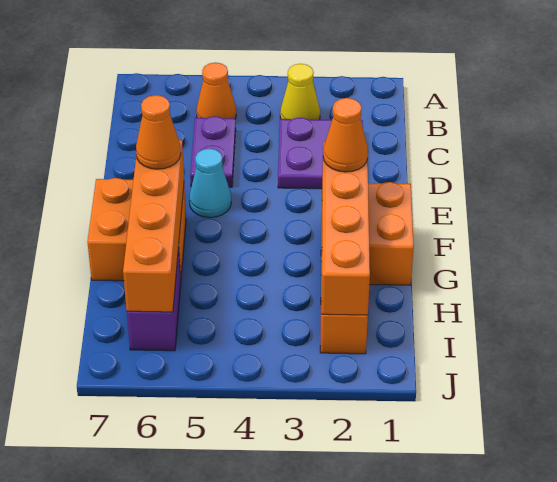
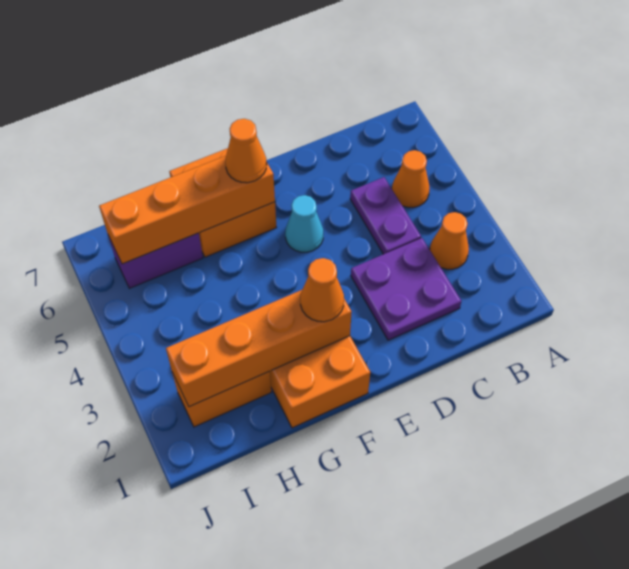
yellow 1x1 cone [280,64,320,120] -> orange 1x1 cone [430,212,469,269]
purple 1x2 plate [190,116,236,187] -> purple 1x2 plate turned to [350,177,421,254]

